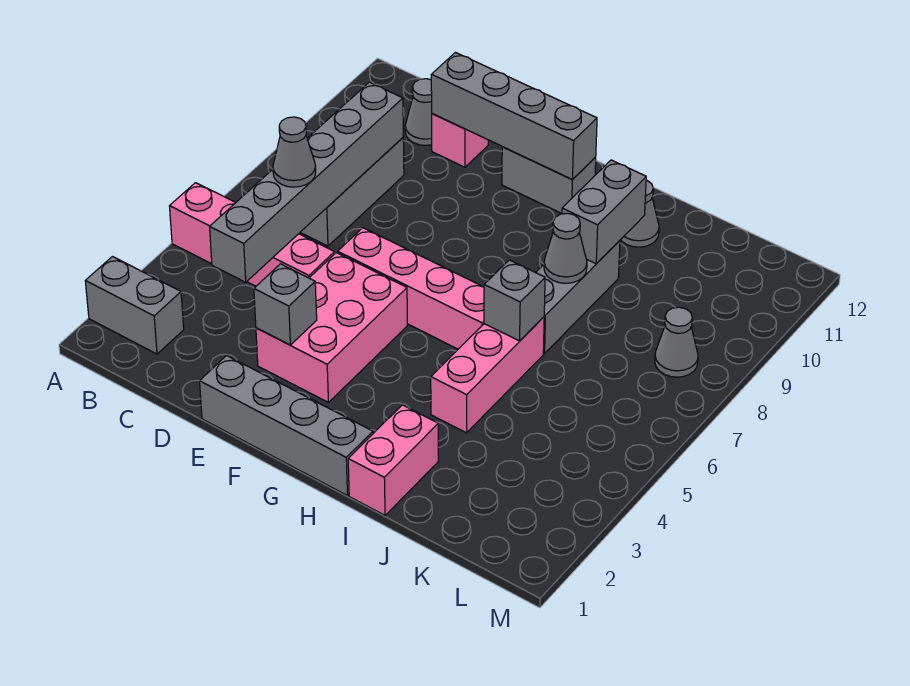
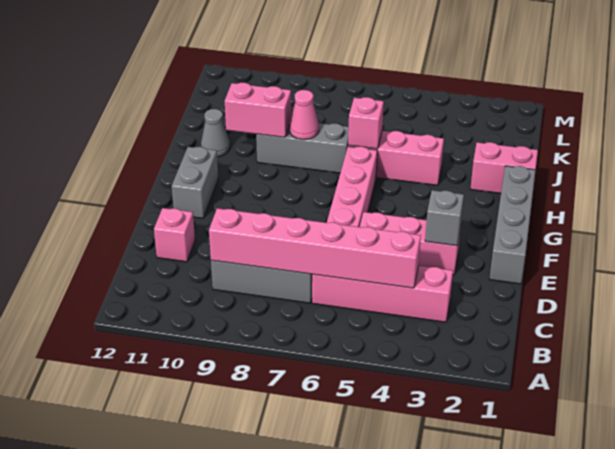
grey 1x2 brick [85,257,184,354] -> none
pink 1x4 brick [170,183,335,286] -> pink 1x4 brick turned to [312,266,453,322]
grey 1x6 brick [210,82,403,282] -> pink 1x6 brick [209,208,421,288]
grey 1x1 cone [273,117,316,187] -> none
grey 1x1 cone [405,79,432,145] -> none
grey 1x4 brick [431,53,597,179] -> none
pink 2x3 brick [256,253,407,402] -> pink 1x3 brick [360,212,461,275]
grey 1x1 brick [484,260,545,341] -> pink 1x1 brick [348,97,384,149]
grey 1x1 cone [544,213,587,283] -> pink 1x1 cone [289,90,319,139]
grey 1x2 brick [562,160,646,264] -> pink 1x2 brick [225,83,291,137]
grey 1x1 cone [655,307,698,377] -> none

